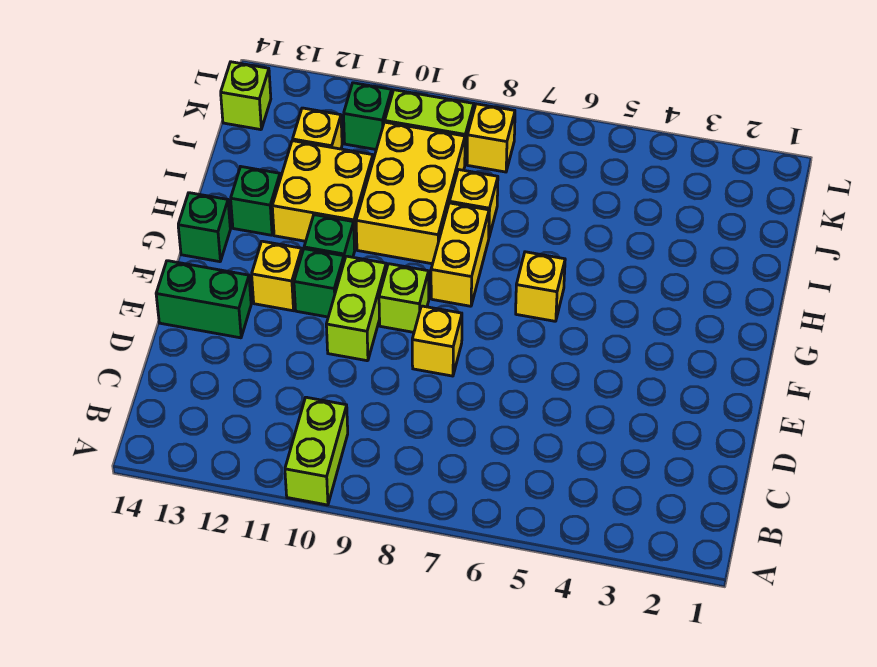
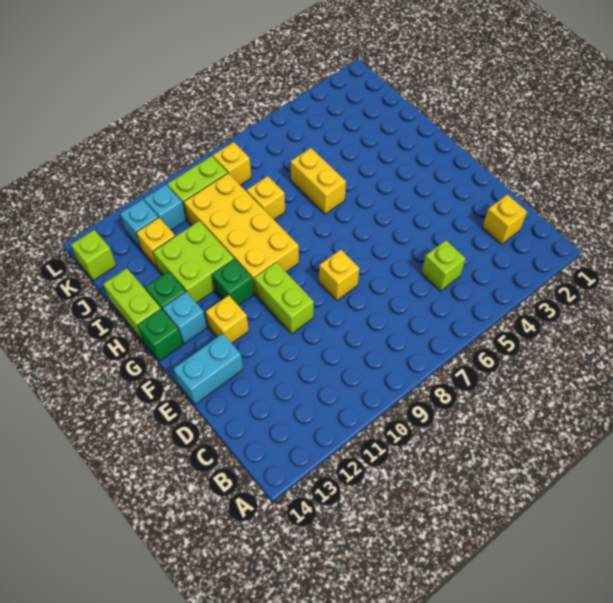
lime 1x2 brick [285,397,348,505] -> lime 1x2 brick moved to [103,268,161,340]
green 1x2 brick [156,261,251,338] -> cyan 1x2 brick [173,334,243,405]
lime 1x1 brick [379,264,429,332] -> lime 1x1 brick moved to [422,240,465,291]
green 1x1 brick [294,249,344,317] -> none
yellow 1x1 brick [516,252,565,321] -> yellow 1x1 brick moved to [482,195,527,244]
yellow 1x2 brick [431,203,489,306] -> yellow 1x2 brick moved to [291,148,346,214]
none -> cyan 1x1 brick [163,292,207,344]
yellow 2x3 brick [356,122,465,264] -> yellow 2x4 brick [184,173,299,294]
yellow 2x2 brick [272,141,373,249] -> lime 2x2 brick [153,221,234,303]
green 1x1 brick [344,83,392,150] -> cyan 1x1 brick [144,185,186,230]
none -> cyan 1x1 brick [120,199,159,250]

